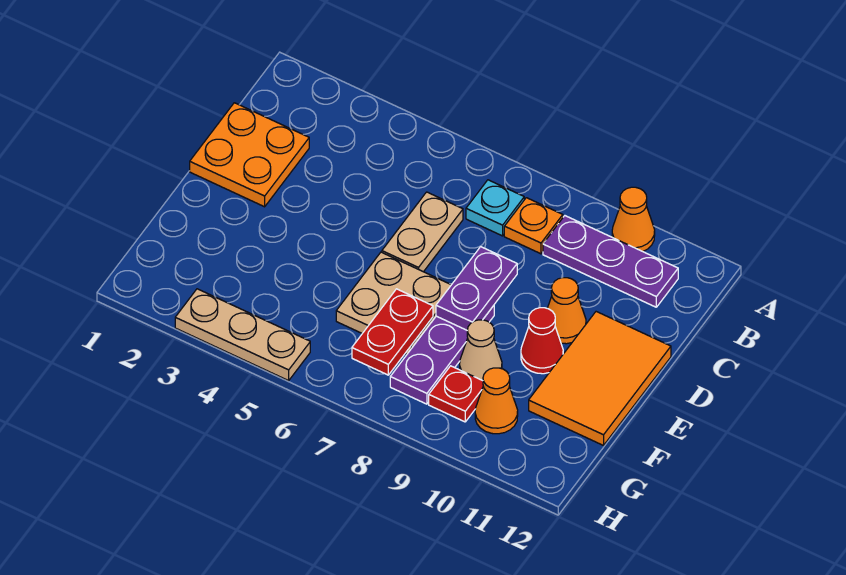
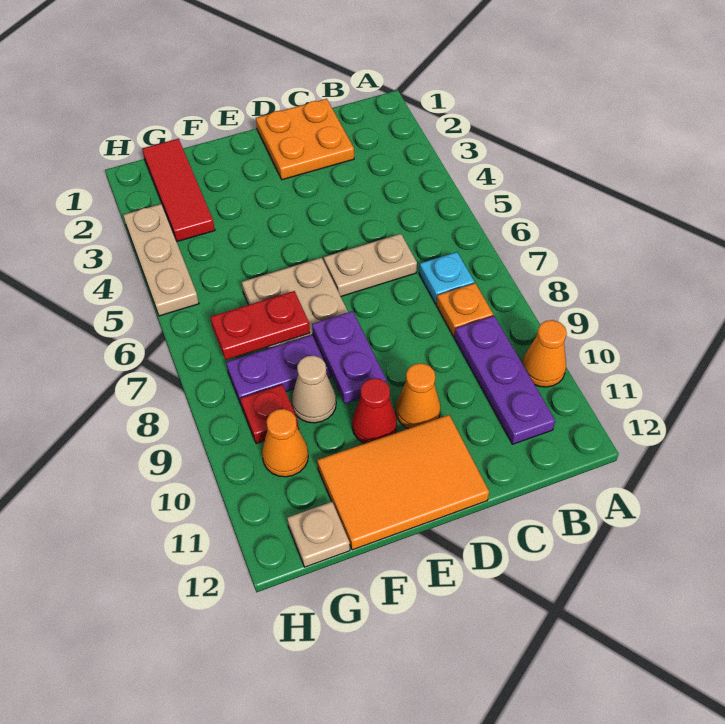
purple 1x2 plate [436,247,517,330] -> purple 1x2 plate turned to [312,311,387,404]
none -> red 1x3 tile [142,139,215,242]
none -> tan 1x1 plate [287,502,350,567]

